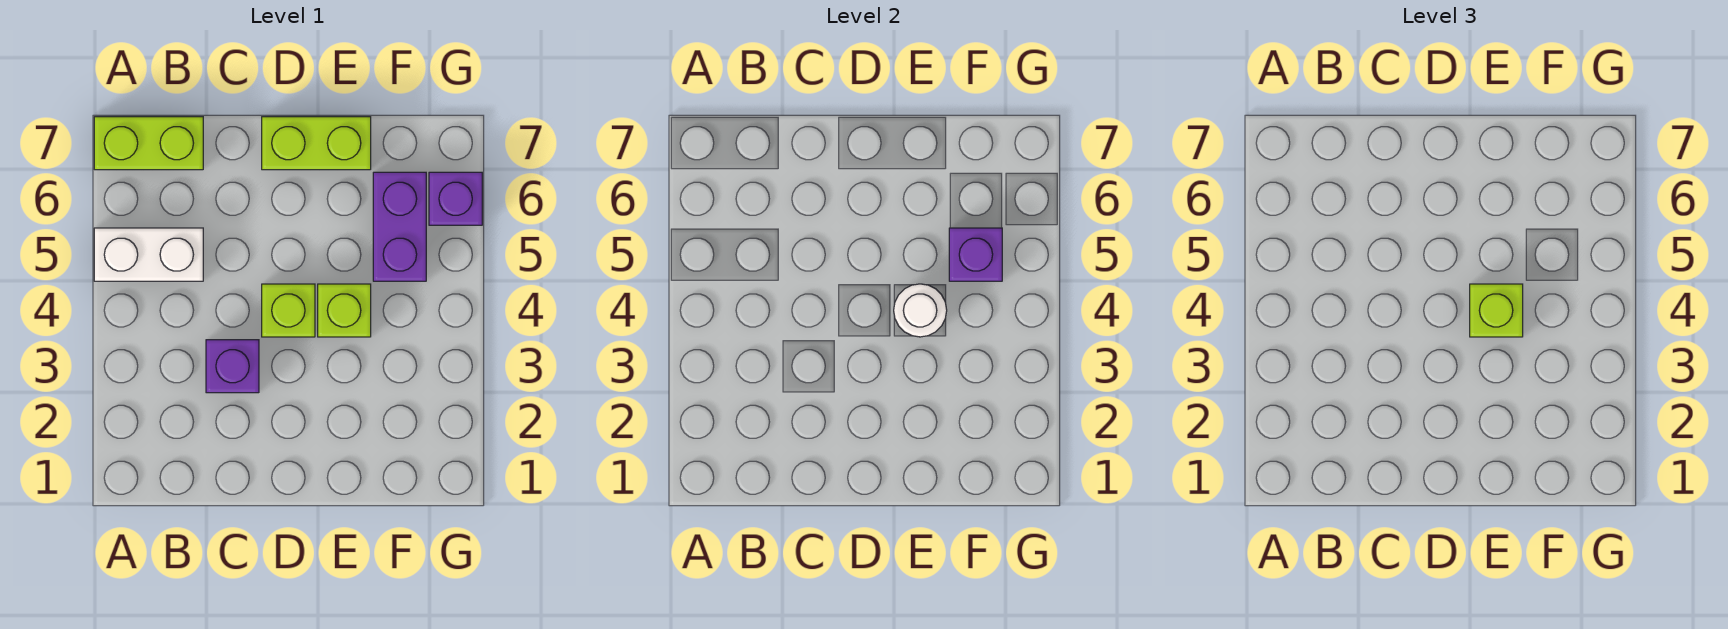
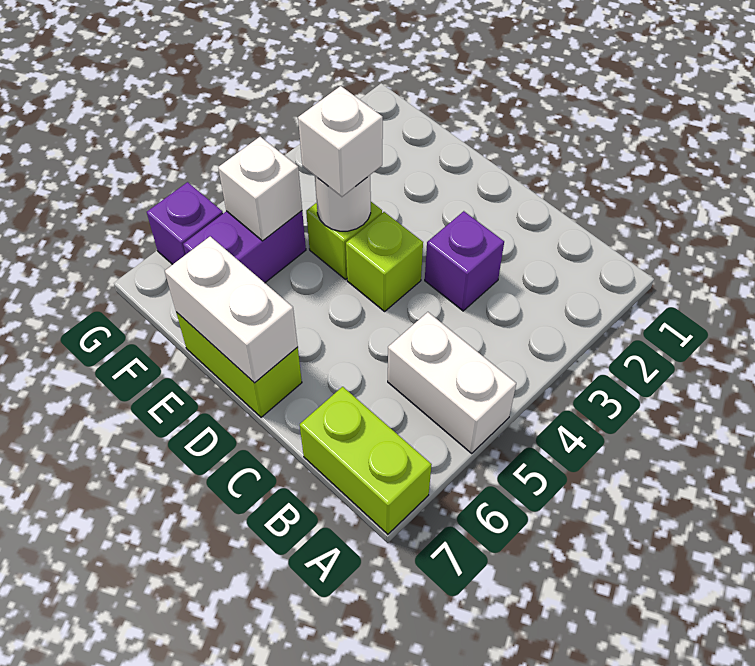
none -> white 1x2 brick [165,237,298,383]
lime 1x1 brick [1470,284,1523,337] -> white 1x1 brick [298,86,383,197]
purple 1x1 brick [949,228,1002,281] -> white 1x1 brick [218,137,302,241]

